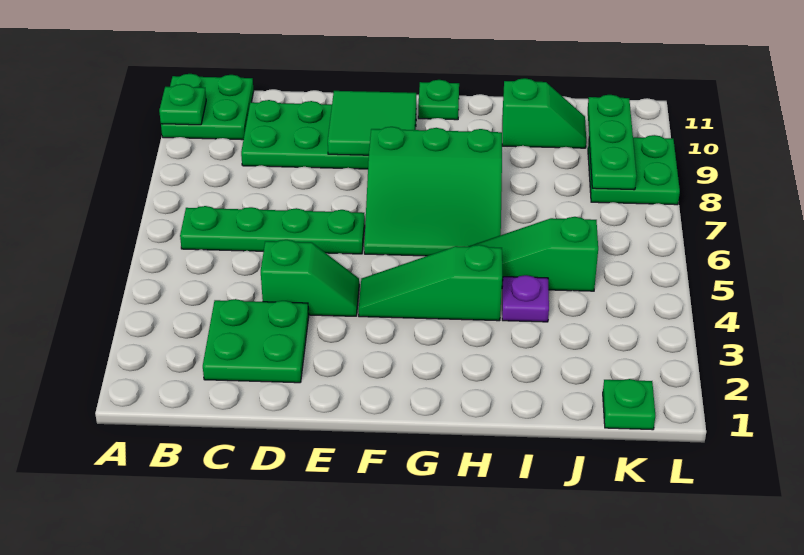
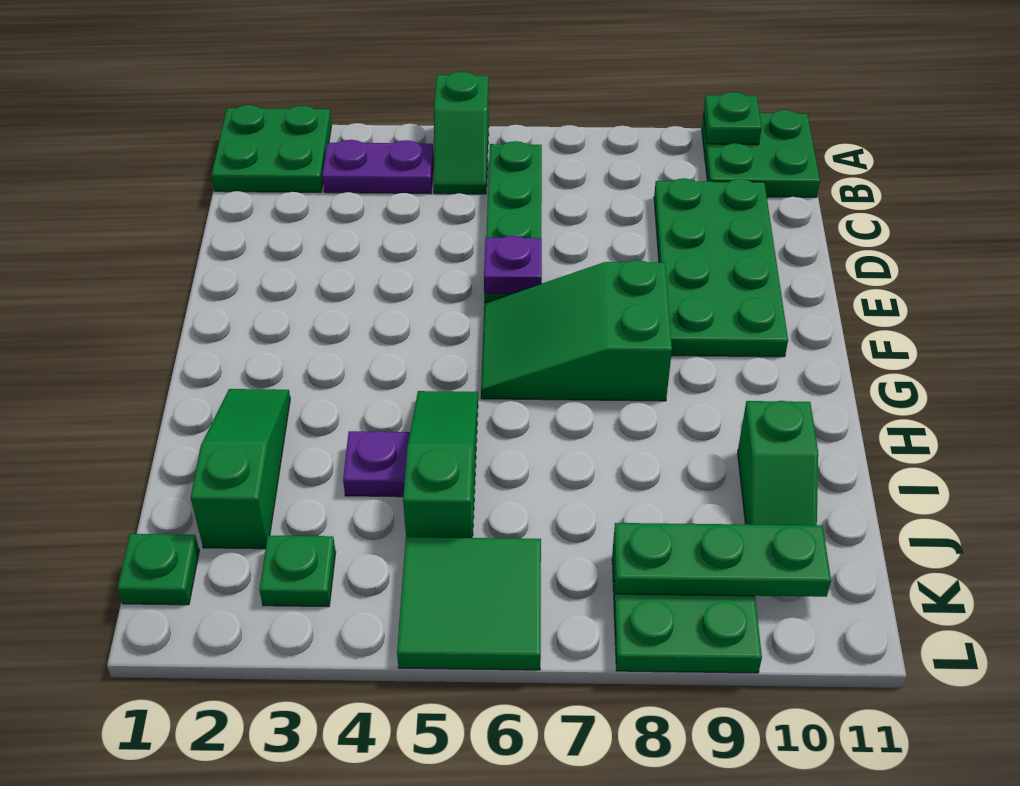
none -> purple 1x2 plate [322,140,434,194]
green 2x2 plate [203,299,309,383] -> green 2x2 plate moved to [211,105,332,192]
green 1x2 slope [261,240,359,316] -> green 1x2 slope moved to [433,72,489,194]
none -> purple 1x1 plate [484,236,542,294]
green 2x2 tile [328,91,416,155] -> green 2x2 tile moved to [397,537,541,670]
green 1x3 slope [359,245,502,321] -> green 1x3 slope moved to [191,389,290,549]
green 3x3 slope [364,127,502,256] -> green 2x3 slope [481,260,672,401]
green 1x1 plate [418,80,459,120] -> green 1x1 plate moved to [259,535,336,607]

